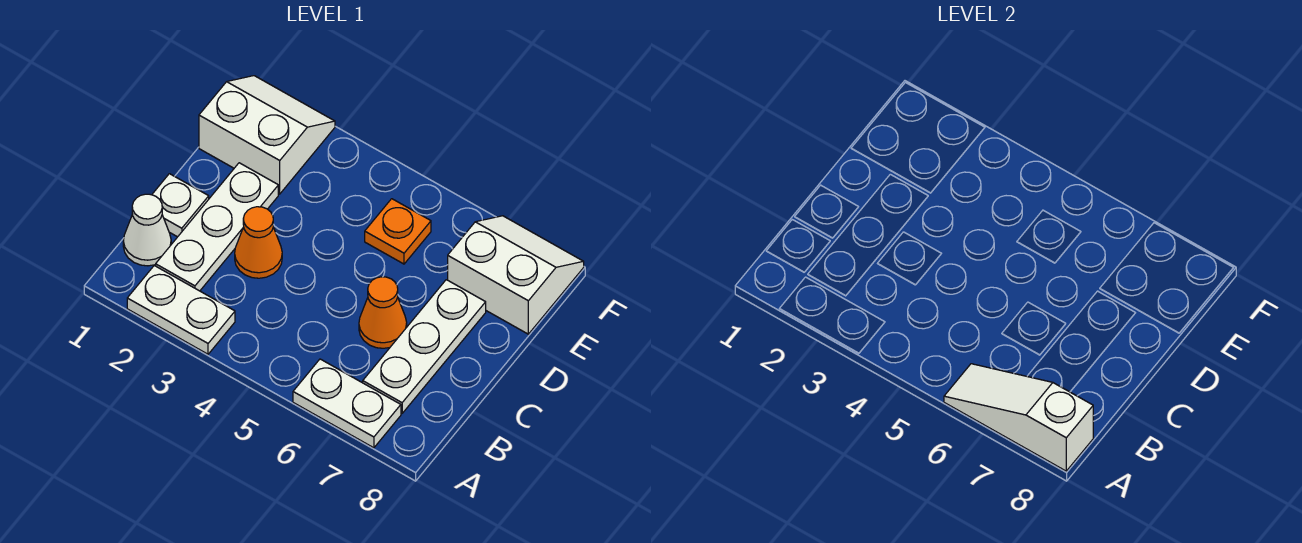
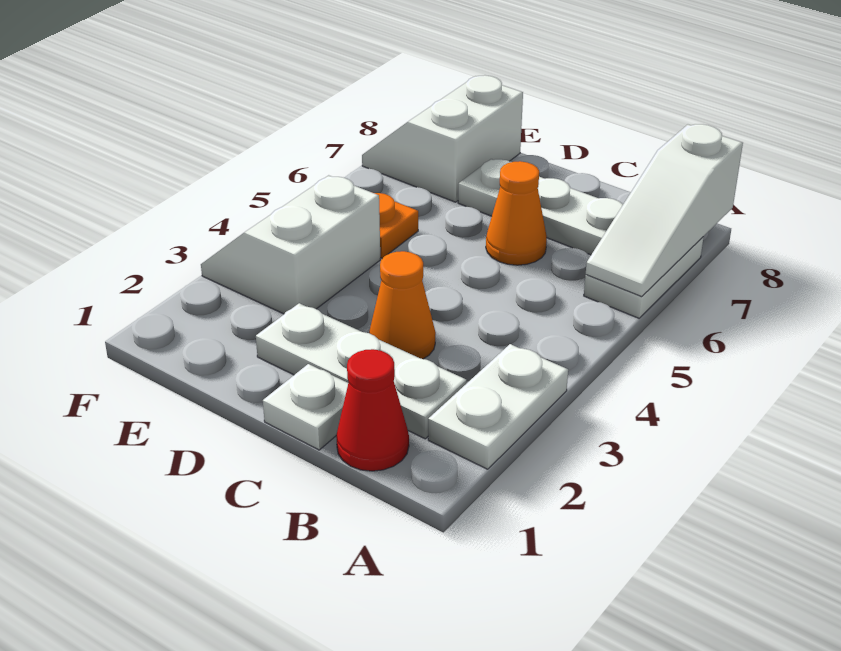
white 1x1 cone [123,194,171,266] -> red 1x1 cone [336,349,409,471]
white 2x2 slope [199,76,335,194] -> white 2x2 slope moved to [201,175,380,314]

